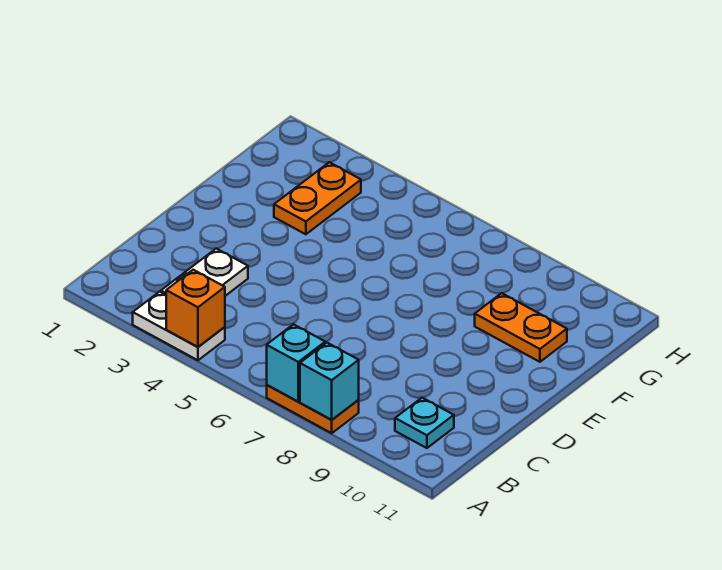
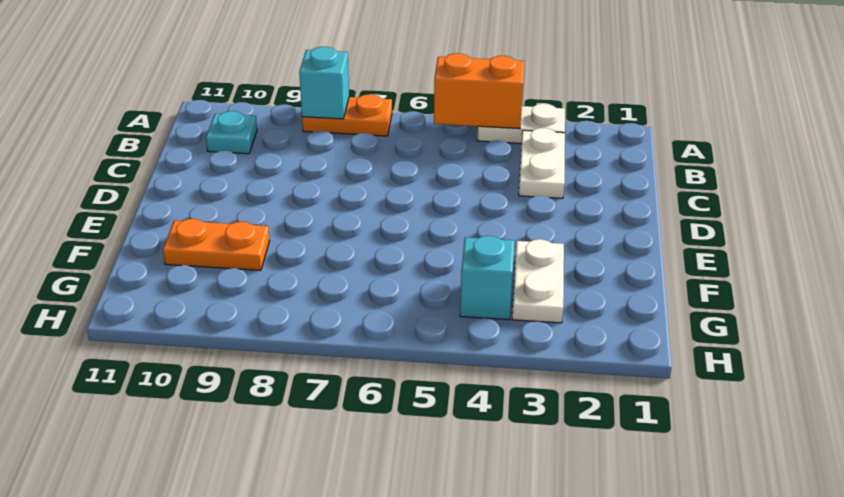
orange 1x1 brick [166,270,225,347] -> orange 1x2 brick [434,53,524,129]
cyan 1x1 brick [267,324,325,402] -> cyan 1x1 brick moved to [460,236,514,320]
orange 1x2 plate [274,162,361,234] -> white 1x2 plate [512,239,564,323]

